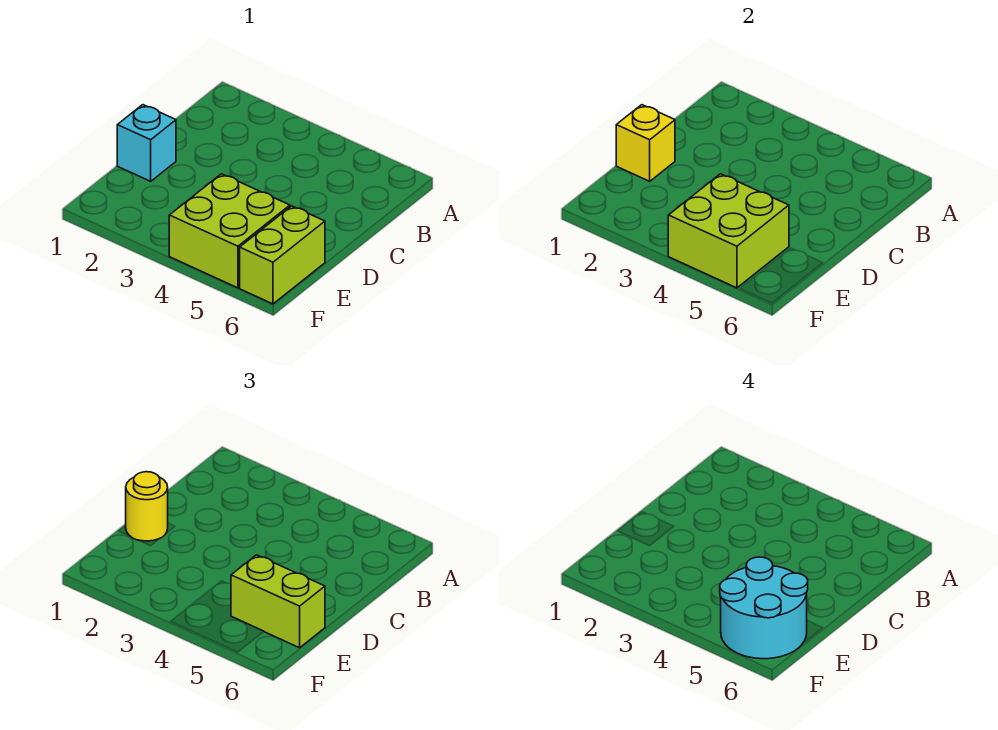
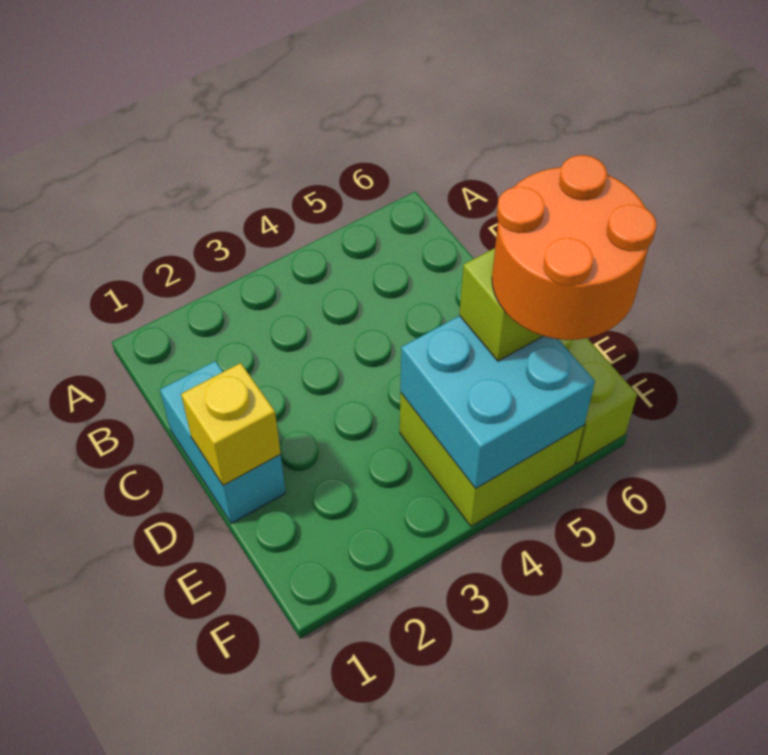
cyan 1x1 brick [117,105,176,181] -> cyan 1x2 brick [160,361,286,524]
yellow 1x1 round brick [126,472,168,541] -> none
lime 2x2 brick [668,174,789,288] -> cyan 2x2 brick [400,316,595,489]
cyan 2x2 round brick [720,557,808,659] -> orange 2x2 round brick [492,155,656,340]

